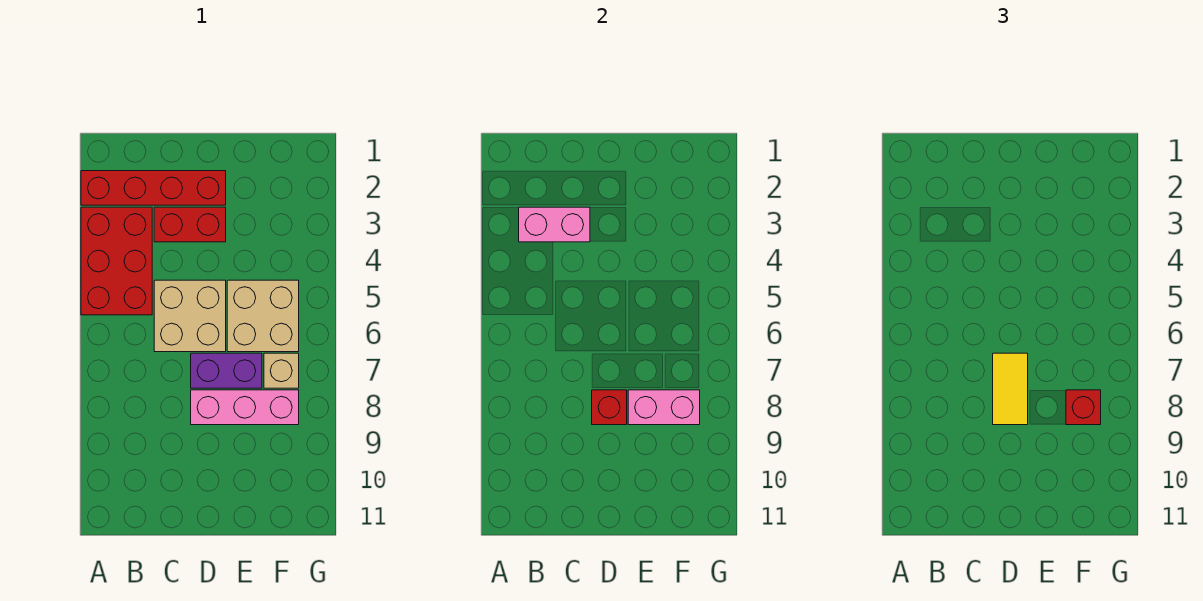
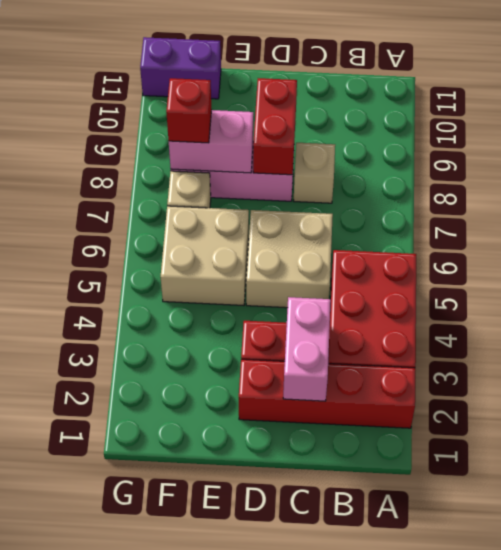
pink 1x2 brick [519,207,590,242] -> pink 1x2 brick turned to [283,297,331,401]
none -> tan 1x1 brick [294,143,335,203]
purple 1x2 brick [191,353,262,388] -> purple 1x2 brick moved to [140,37,221,99]
yellow 1x2 tile [993,353,1028,425] -> none
red 1x1 brick [592,390,627,425] -> red 1x2 brick [253,78,297,175]

